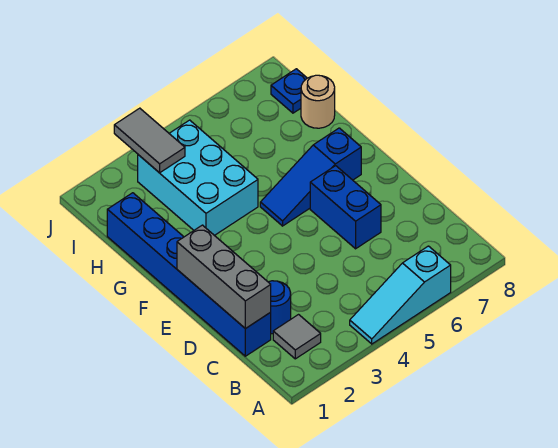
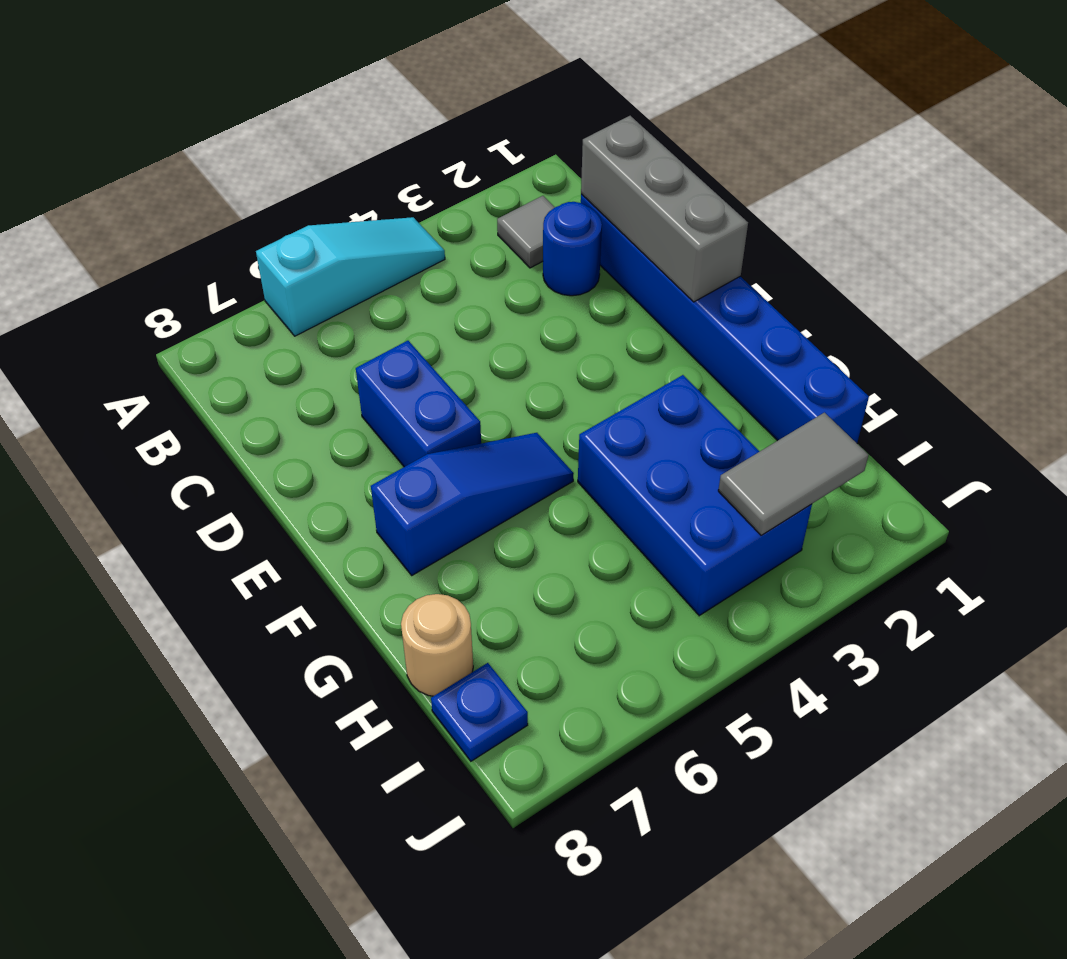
cyan 2x3 brick [138,120,258,236] -> blue 2x3 brick [578,375,812,616]
grey 1x2 tile [114,108,185,173] -> grey 1x2 tile turned to [718,413,868,535]

